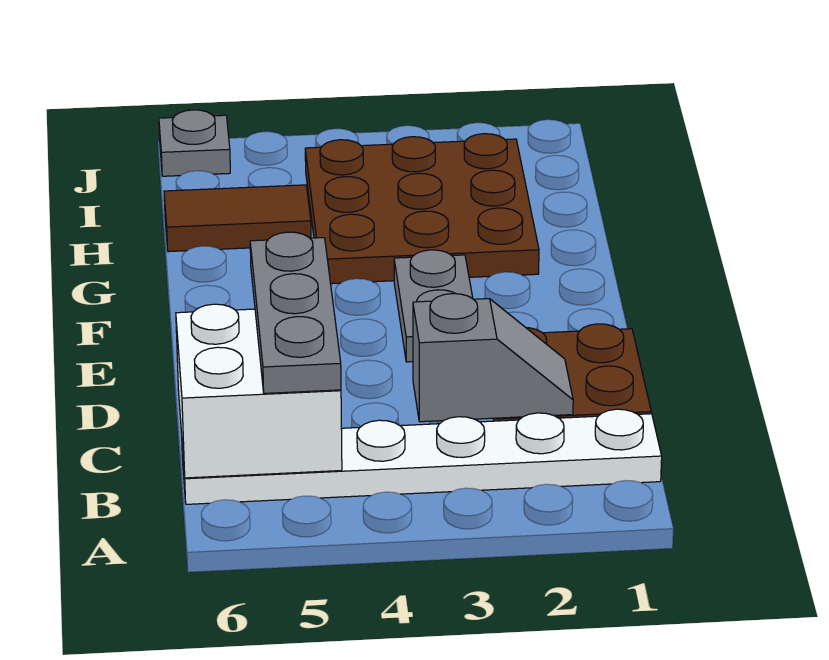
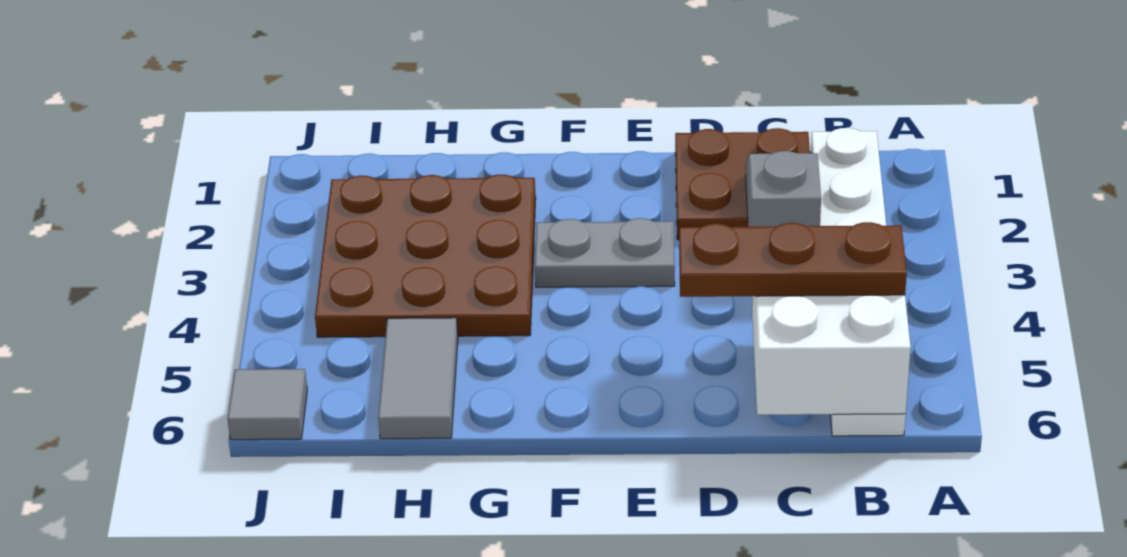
grey 1x3 plate [250,232,341,393] -> brown 1x3 plate [679,222,907,297]
brown 1x2 tile [164,185,311,252] -> grey 1x2 tile [378,318,458,439]
grey 1x1 plate [159,110,230,176] -> grey 1x1 tile [227,369,307,440]

